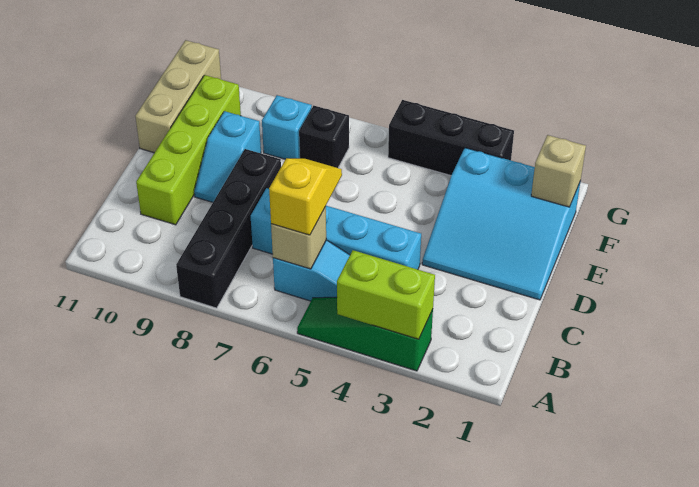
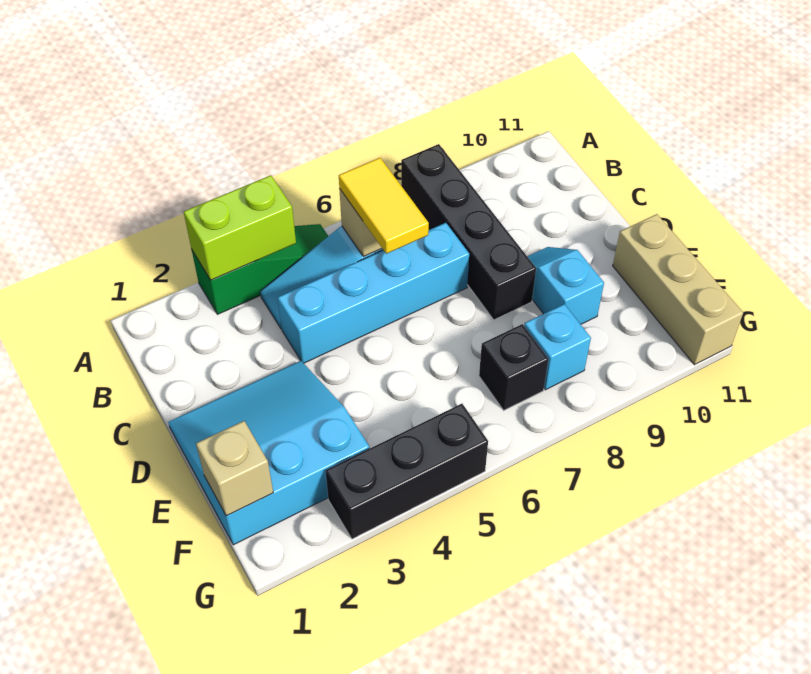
yellow 1x2 slope [269,158,342,235] -> yellow 1x2 tile [339,158,429,254]
lime 1x4 brick [136,75,241,225] -> none

